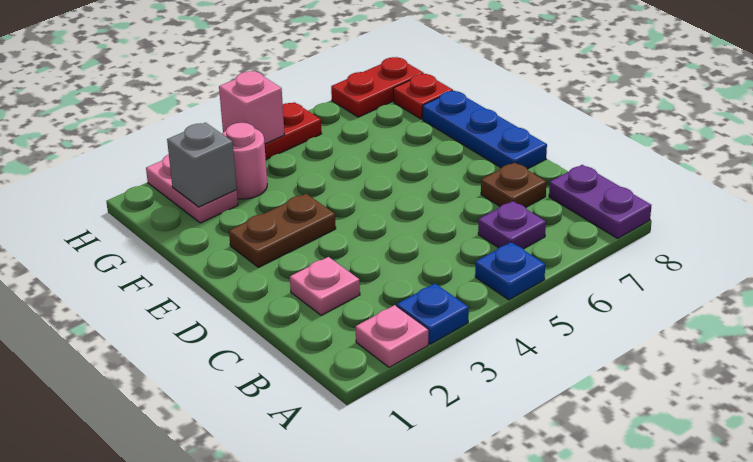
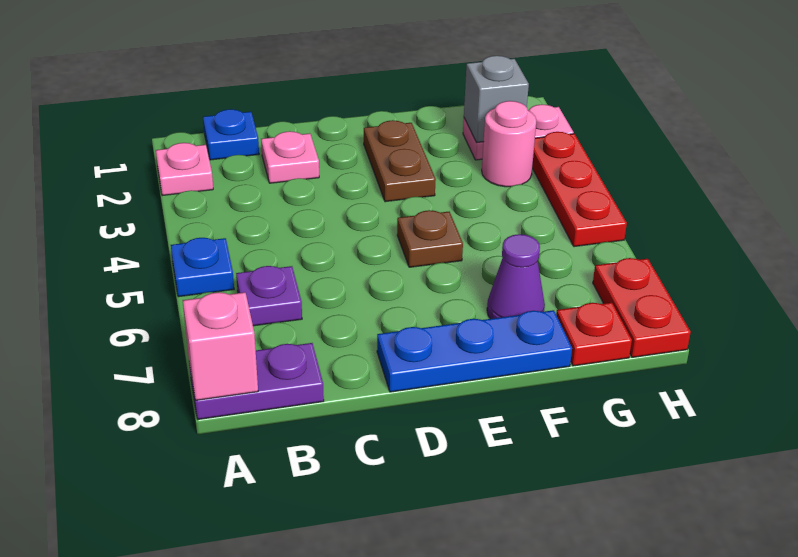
blue 1x1 plate [397,284,469,344] -> blue 1x1 plate moved to [203,109,259,160]
brown 1x1 plate [481,162,546,208] -> brown 1x1 plate moved to [397,210,463,267]
none -> purple 1x1 cone [487,234,545,319]
pink 1x1 brick [219,71,285,144] -> pink 1x1 brick moved to [183,292,258,400]

